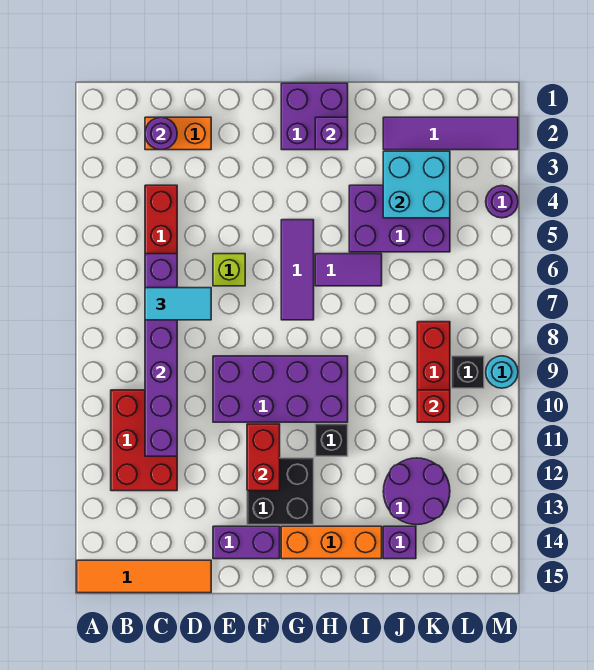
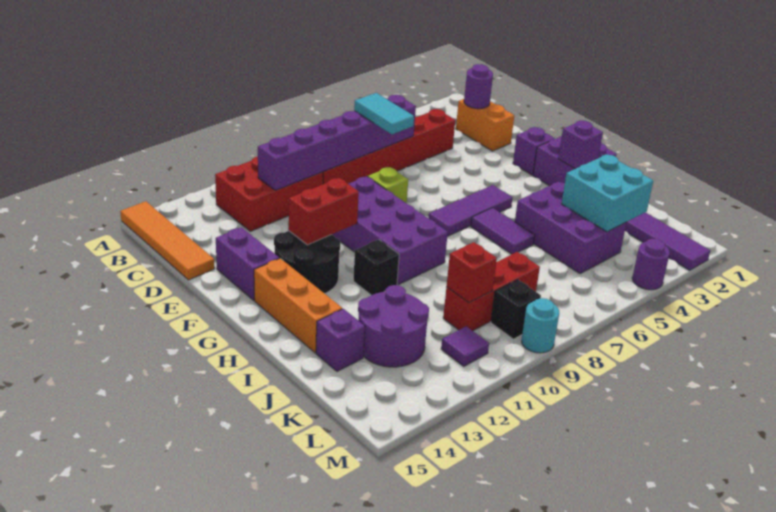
lime 1x1 brick [213,254,245,286] -> lime 1x1 brick moved to [368,167,408,203]
none -> purple 1x1 brick [513,127,555,175]
black 2x2 brick [247,458,314,525] -> black 2x2 round brick [274,231,340,294]
none -> purple 1x1 tile [441,326,489,366]

